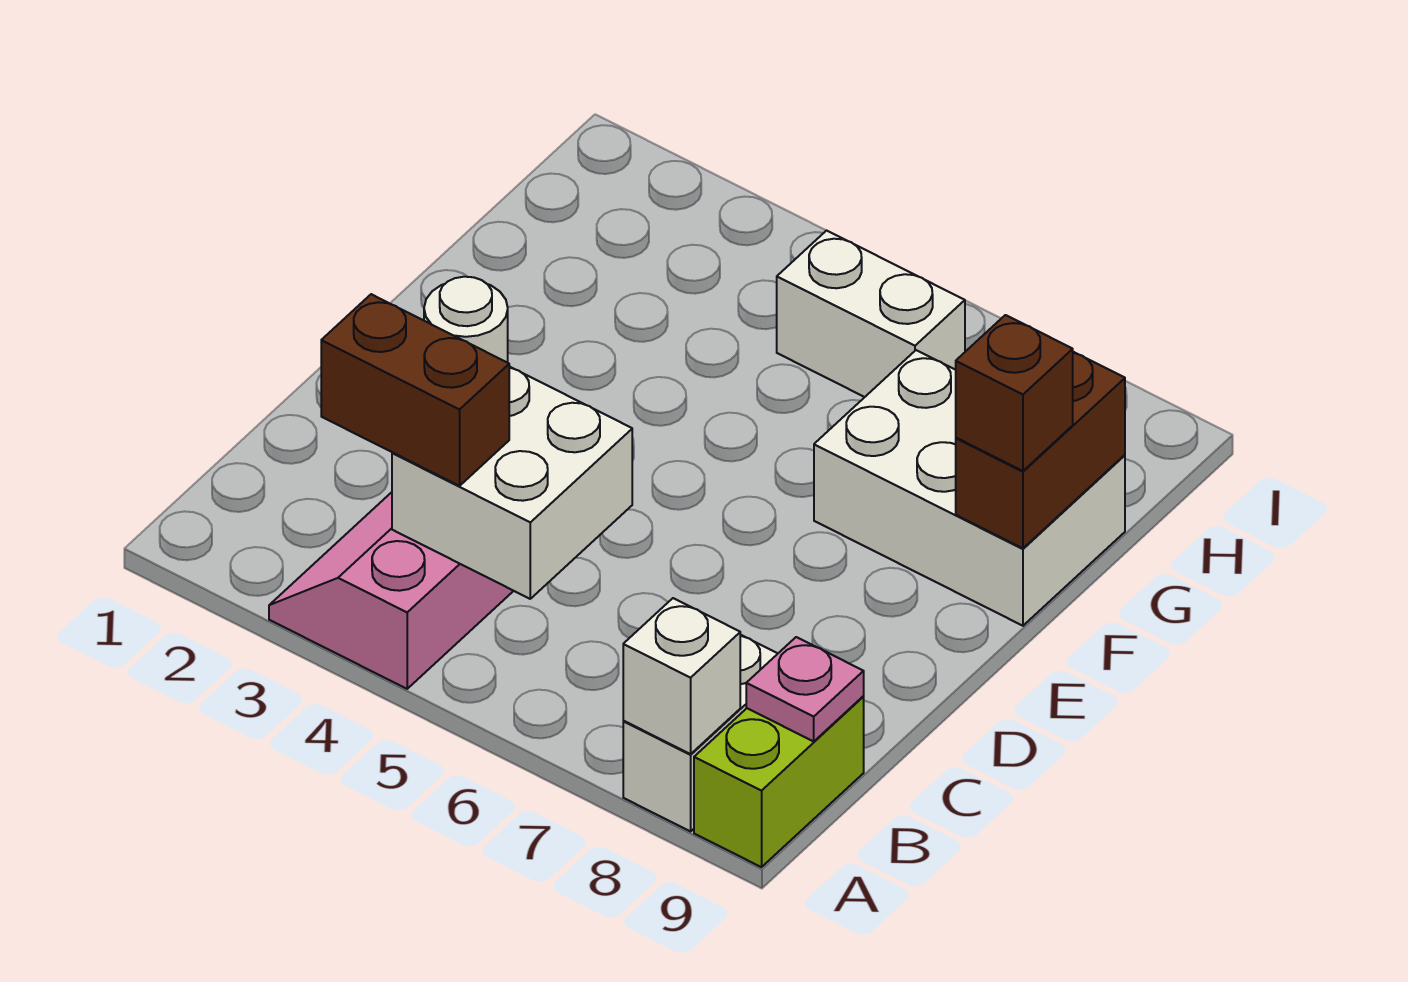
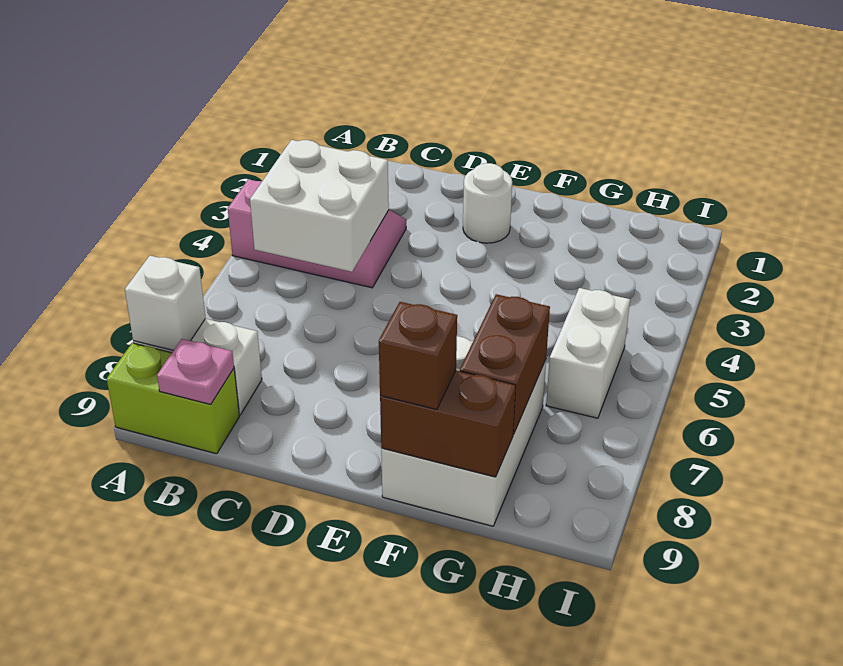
brown 1x2 brick [321,294,509,486] -> brown 1x2 brick moved to [460,294,550,435]

